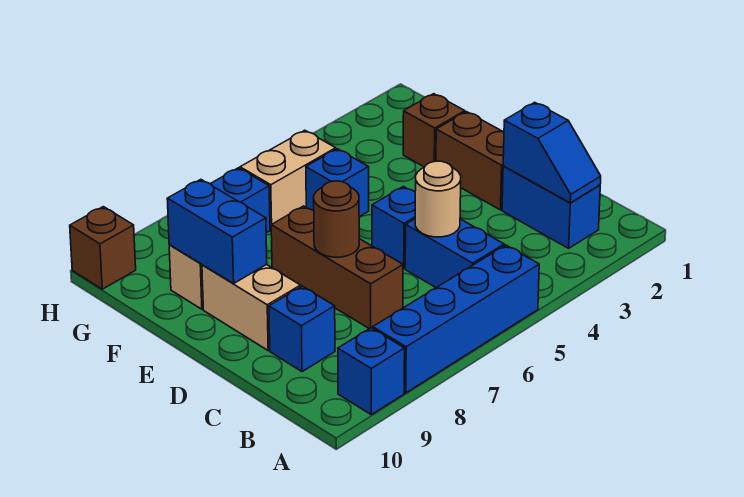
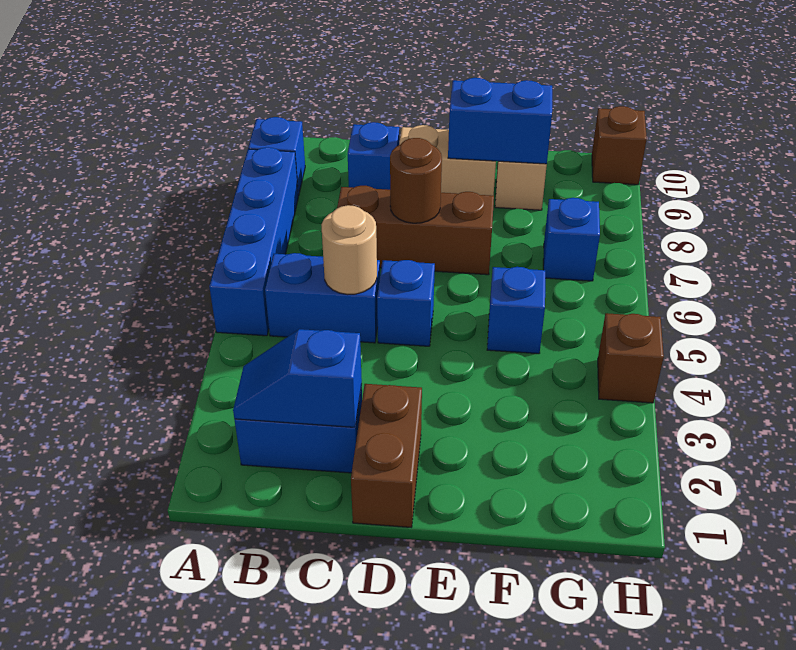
brown 1x2 brick [436,112,504,210] -> brown 1x2 brick turned to [351,384,422,527]
brown 1x1 brick [403,94,465,167] -> brown 1x1 brick moved to [598,313,664,403]
tan 1x2 brick [240,130,336,229] -> none

